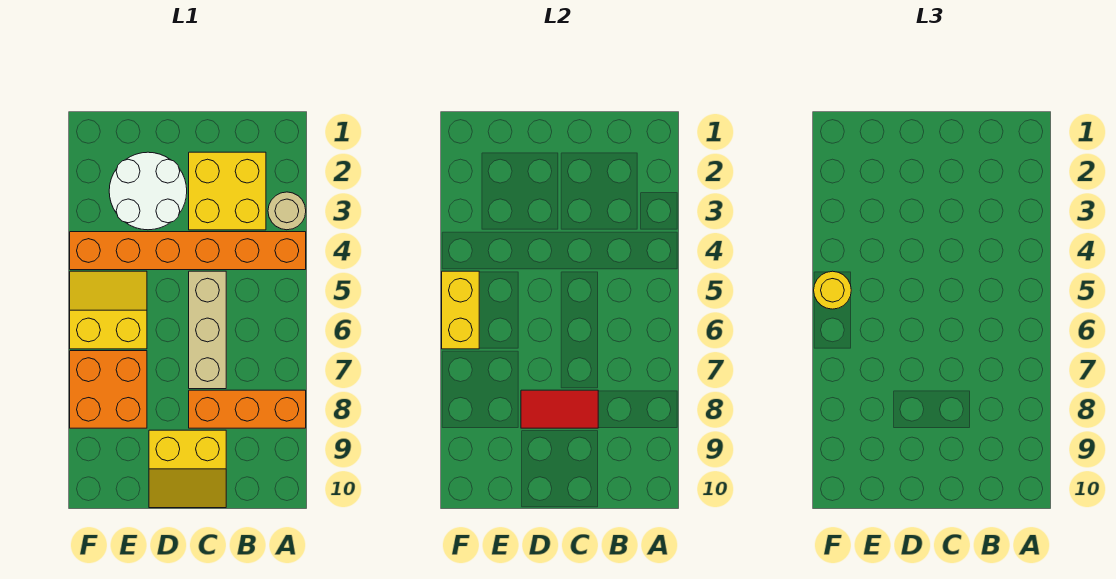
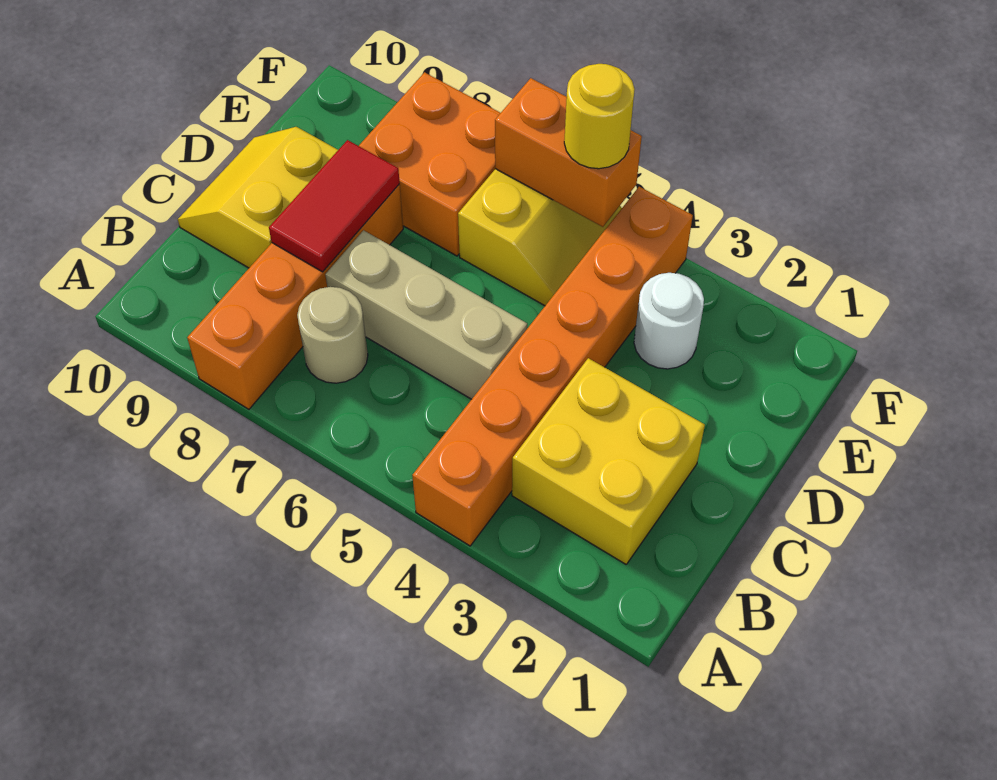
tan 1x1 round brick [268,192,306,230] -> tan 1x1 round brick moved to [297,287,368,383]
orange 1x3 brick [189,390,306,428] -> orange 1x4 brick [187,184,403,409]
white 2x2 round brick [109,152,187,230] -> white 1x1 round brick [634,273,704,369]
yellow 1x2 brick [442,271,479,349] -> orange 1x2 brick [495,78,642,227]

